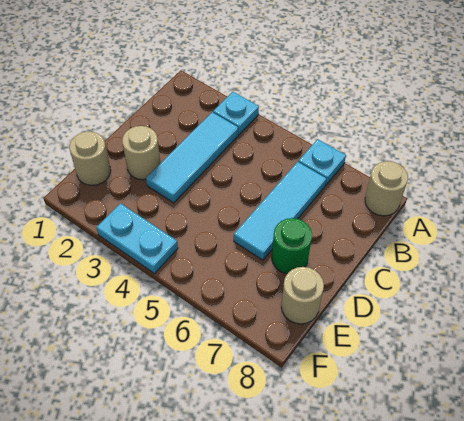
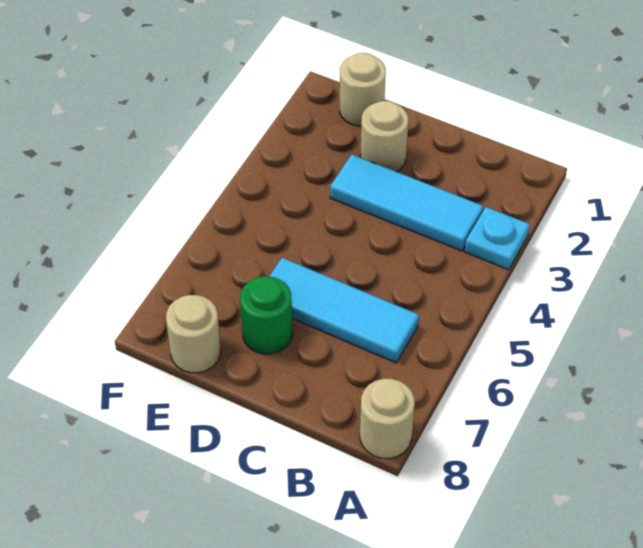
cyan 1x1 plate [298,139,346,185] -> none
cyan 1x2 plate [96,203,178,274] -> none

